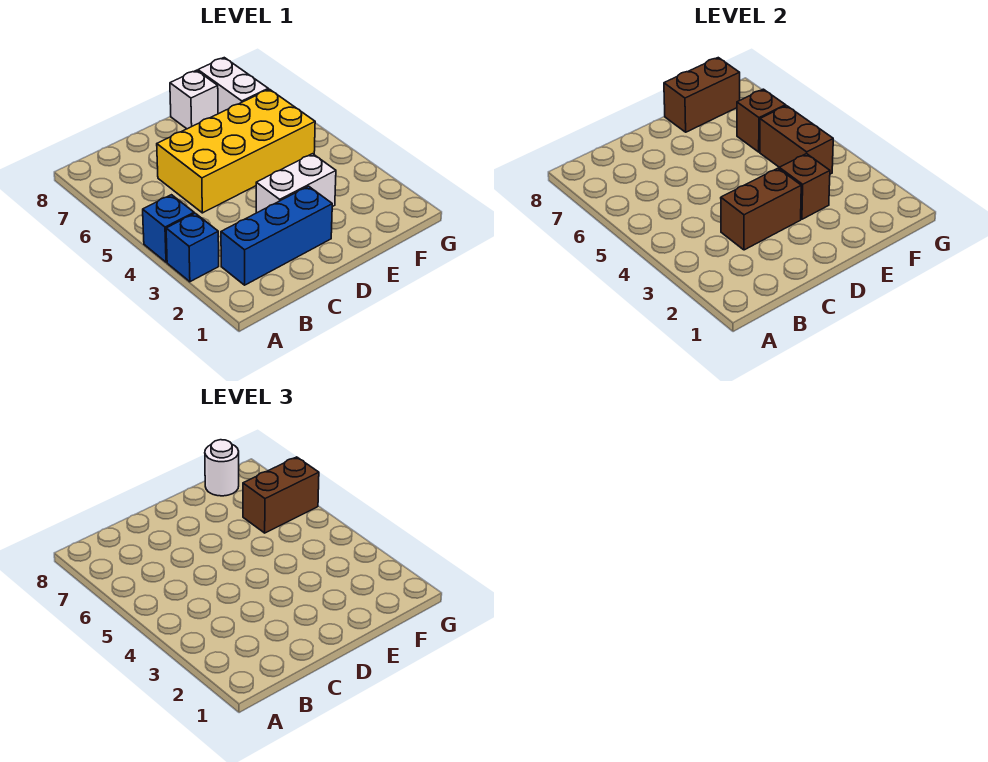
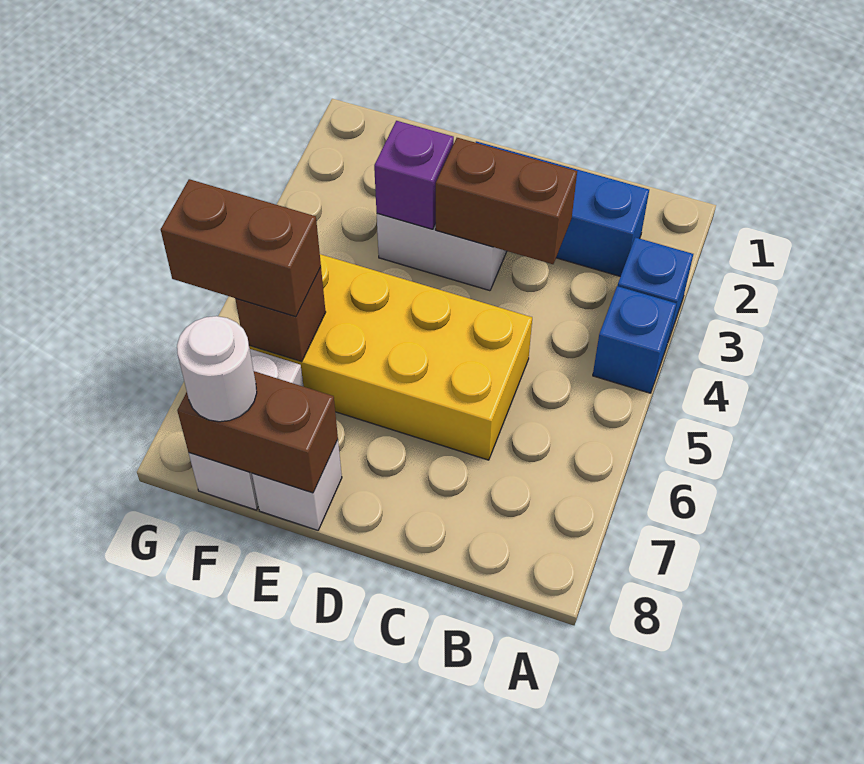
brown 1x1 brick [779,154,830,219] -> purple 1x1 brick [374,121,454,229]
brown 1x2 brick [760,106,833,174] -> none

